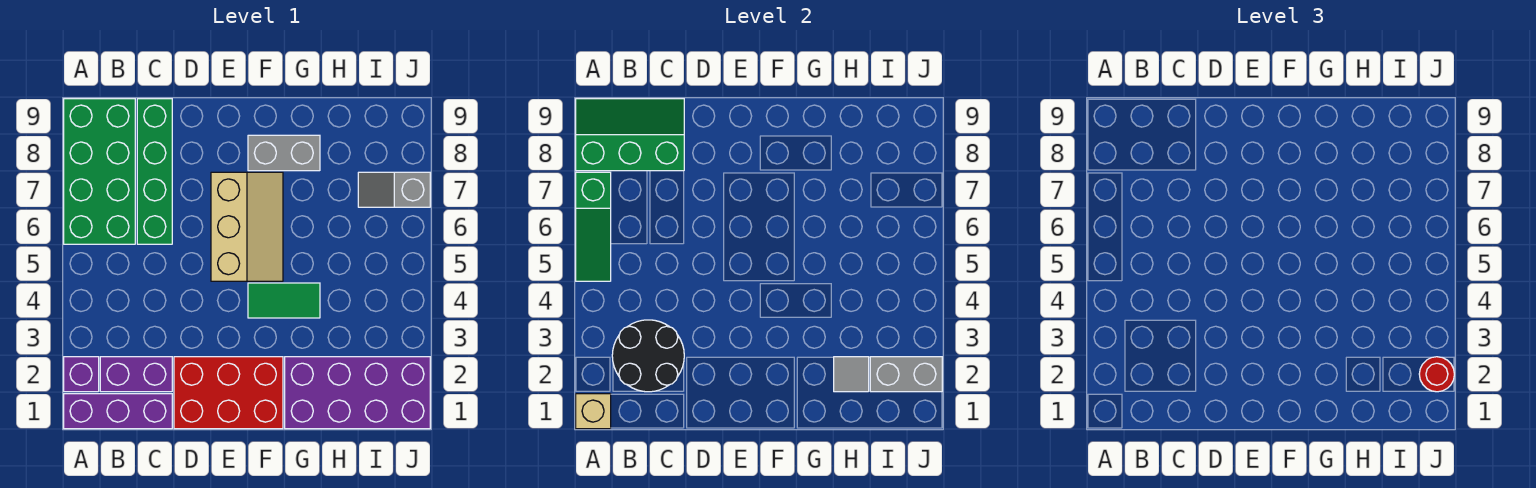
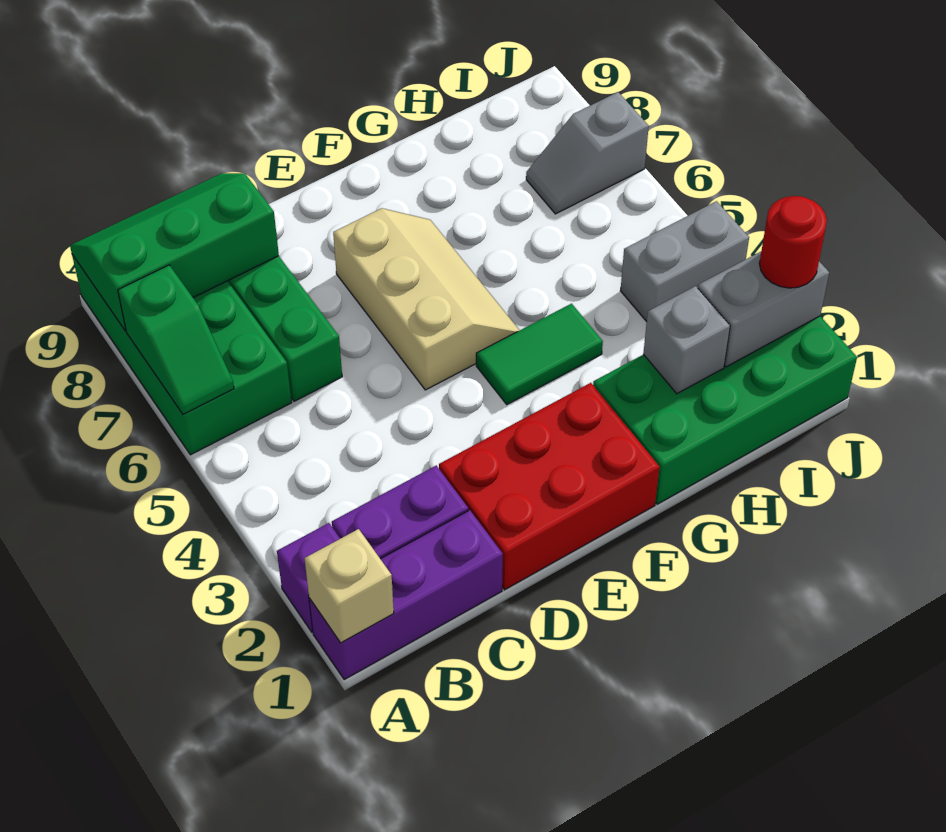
green 1x3 slope [576,172,611,281] -> green 1x2 slope [118,265,234,414]
black 2x2 round brick [612,320,684,392] -> none
grey 1x2 brick [248,135,320,171] -> grey 1x2 brick moved to [620,201,749,322]
purple 2x4 brick [285,357,430,429] -> green 2x4 brick [593,316,857,504]
grey 1x1 tile [834,357,869,392] -> grey 1x1 brick [643,286,730,394]

